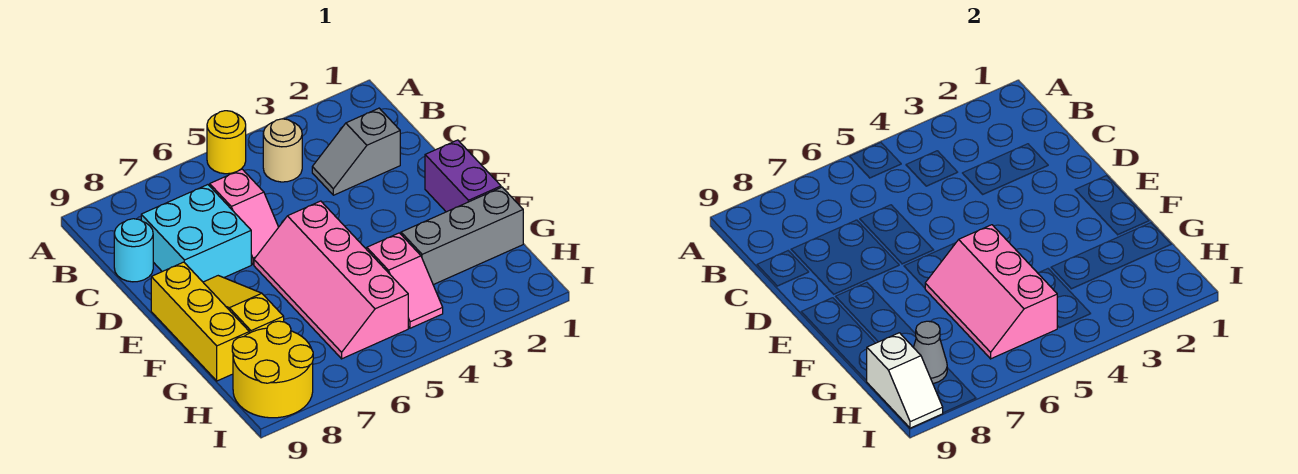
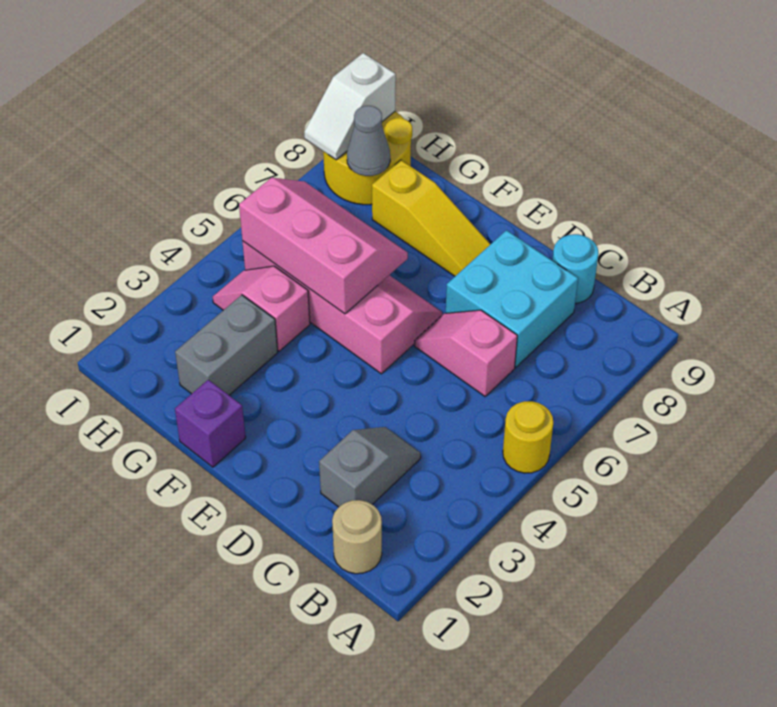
tan 1x1 round brick [263,119,302,182] -> tan 1x1 round brick moved to [332,500,382,574]
purple 1x2 brick [425,140,501,212] -> purple 1x1 brick [175,380,246,467]
yellow 1x3 brick [151,262,249,381] -> none
grey 1x3 brick [401,187,523,285] -> grey 1x2 brick [175,295,278,395]
white 1x2 slope [867,333,943,428] -> white 1x2 slope turned to [304,53,396,160]

